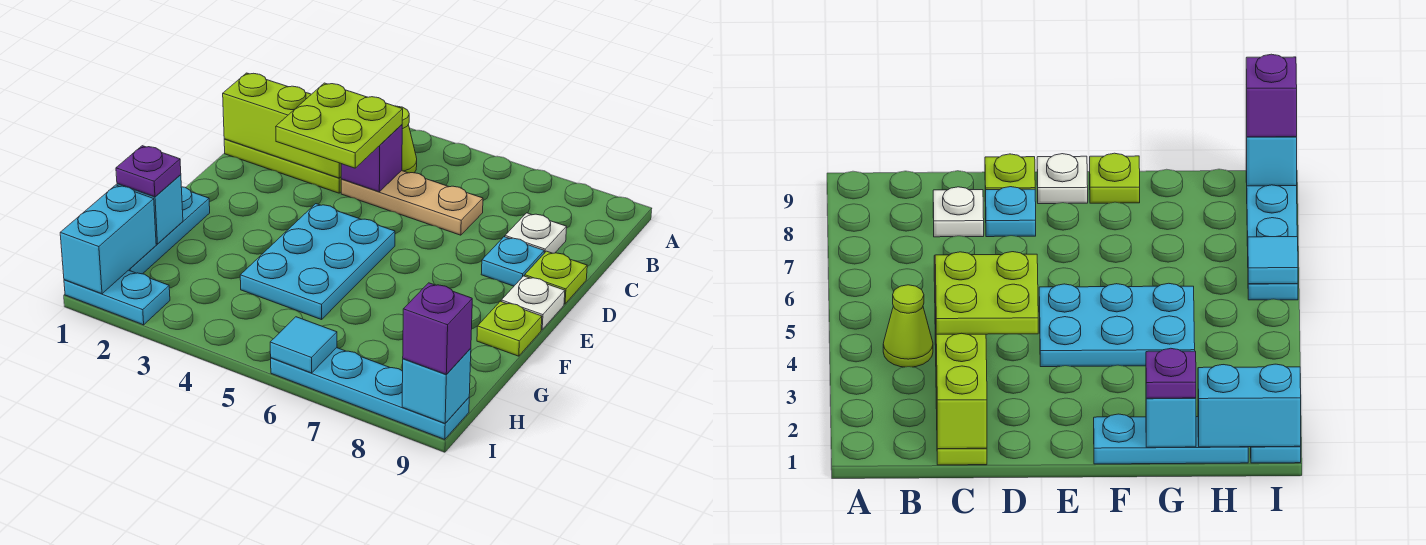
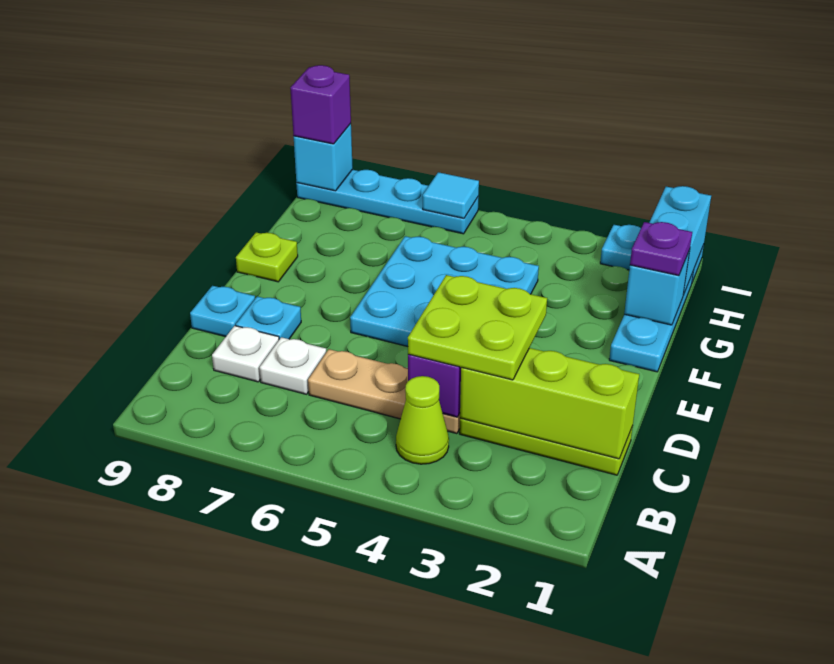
lime 1x1 plate [525,251,587,304] -> cyan 1x1 plate [190,286,255,337]
cyan 2x3 plate [240,204,395,320] -> cyan 3x3 plate [350,236,539,346]
white 1x1 plate [501,276,565,330] -> white 1x1 plate moved to [259,337,326,394]

